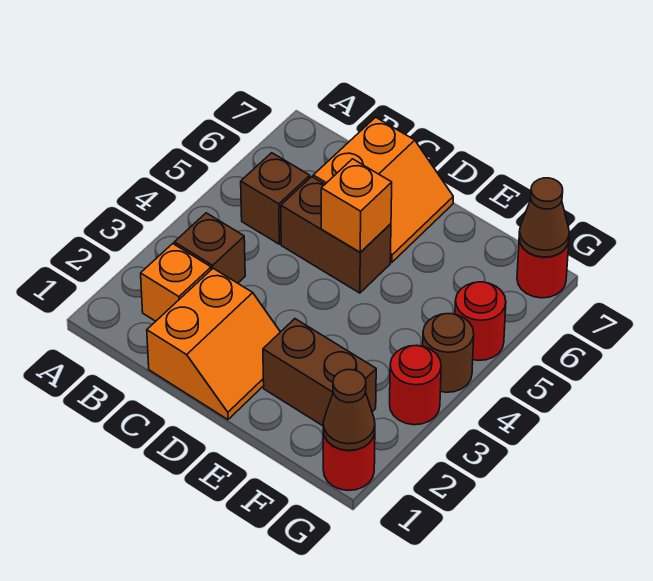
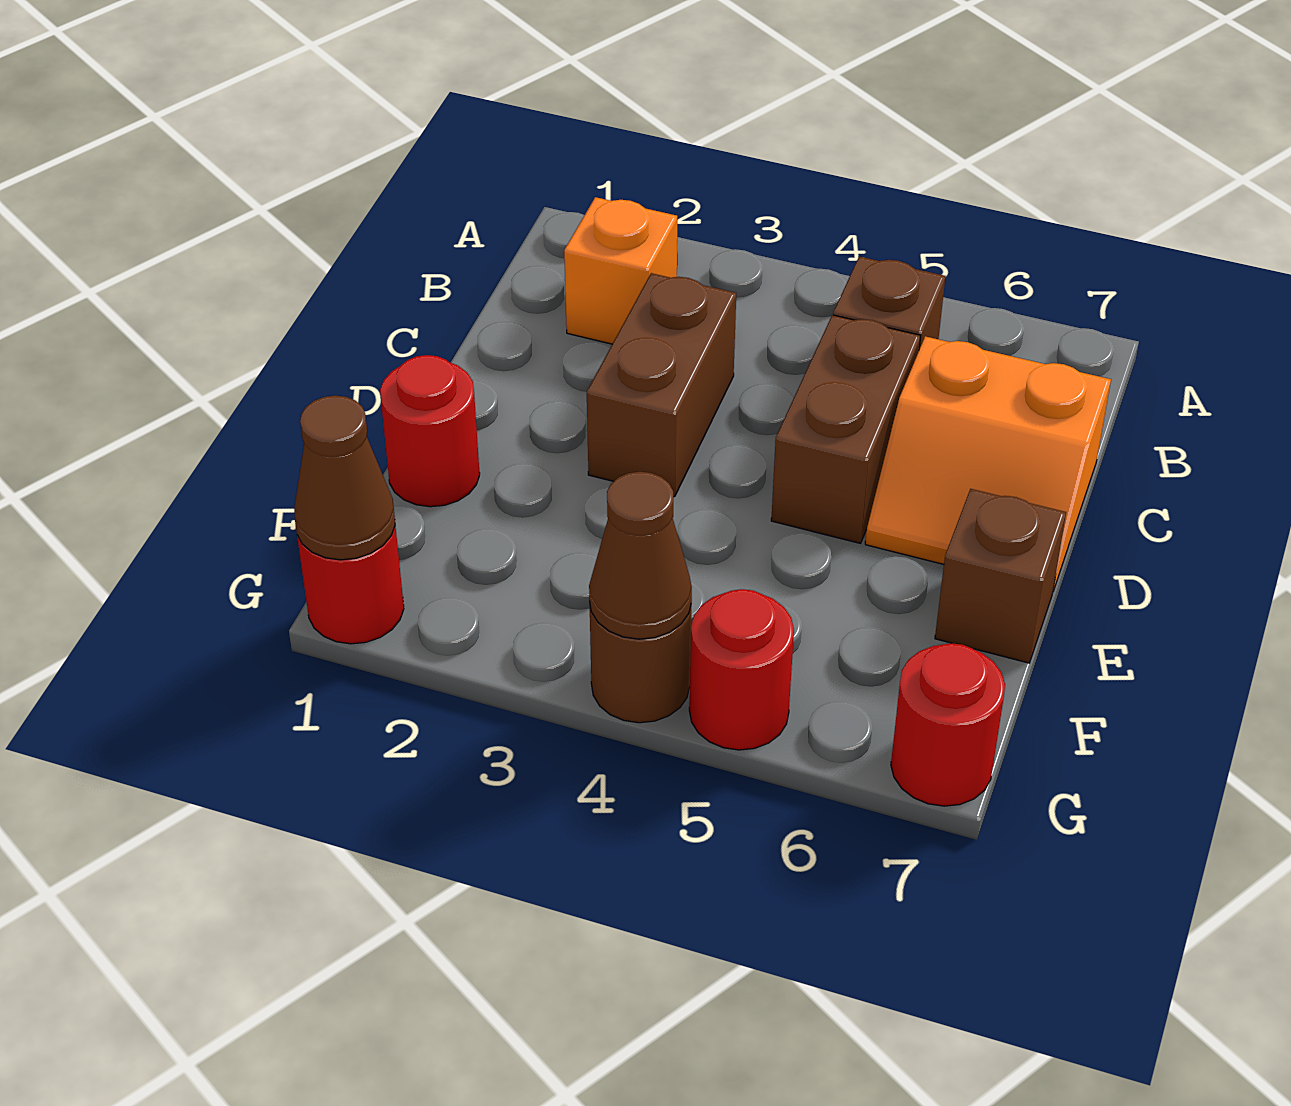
brown 1x1 brick [174,213,245,283] -> brown 1x1 brick moved to [935,489,1066,663]
orange 2x2 slope [147,268,280,419] -> none
orange 1x1 brick [321,159,392,252] -> none
brown 1x2 brick [263,319,376,426] -> brown 1x2 brick moved to [587,273,736,497]
red 1x1 round brick [390,345,441,425] -> red 1x1 round brick moved to [380,355,480,507]
brown 1x1 cone [519,178,569,257] -> brown 1x1 cone moved to [589,472,692,639]

